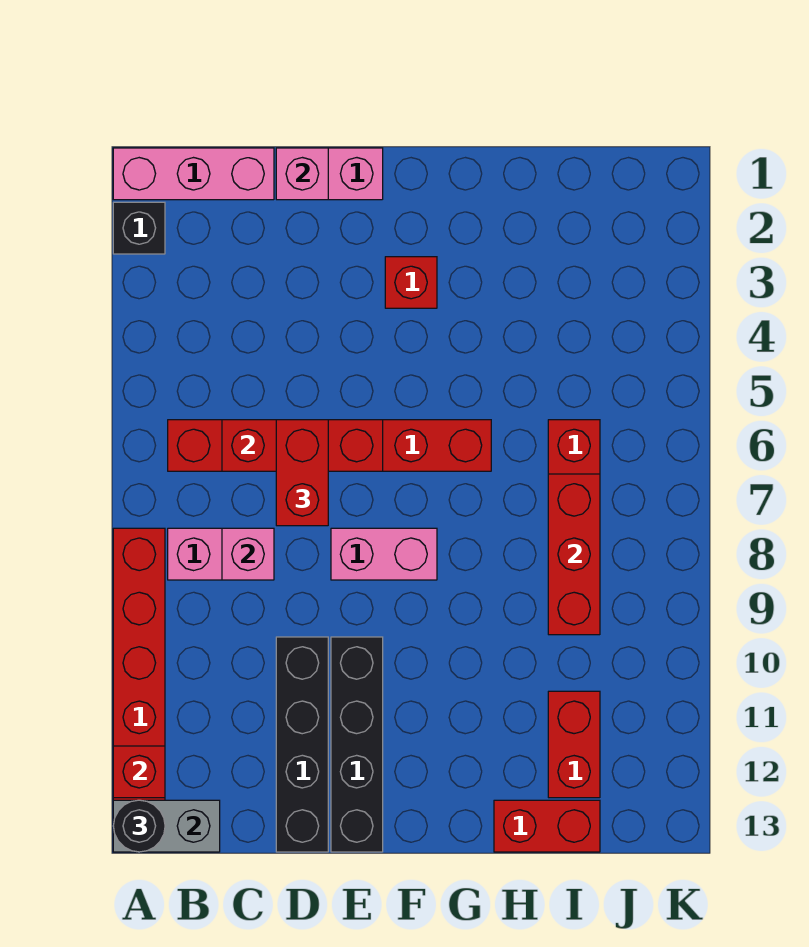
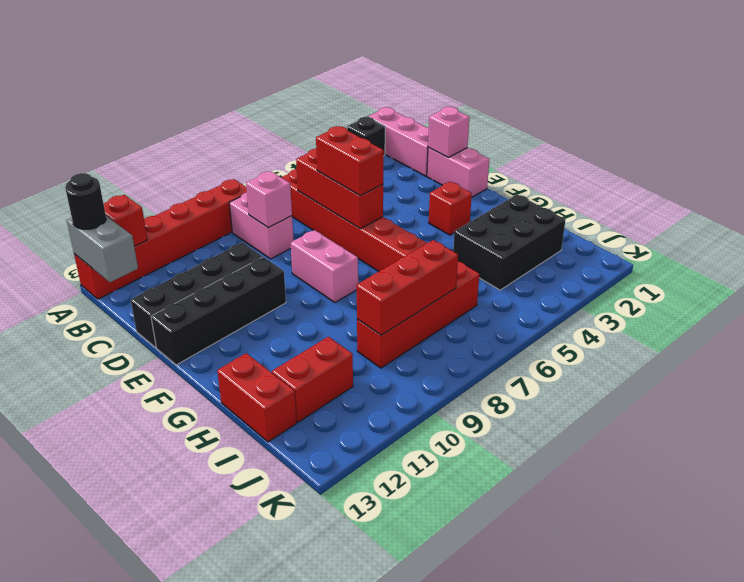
red 1x2 brick [276,420,328,526] -> red 1x2 brick turned to [316,126,384,196]
none -> black 2x3 brick [453,194,566,290]

